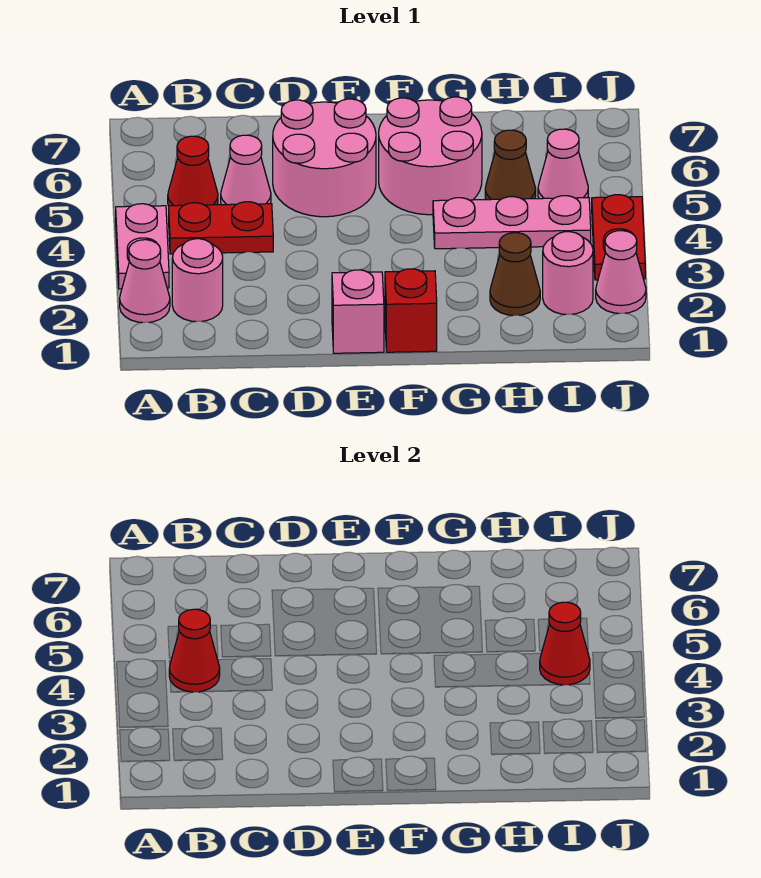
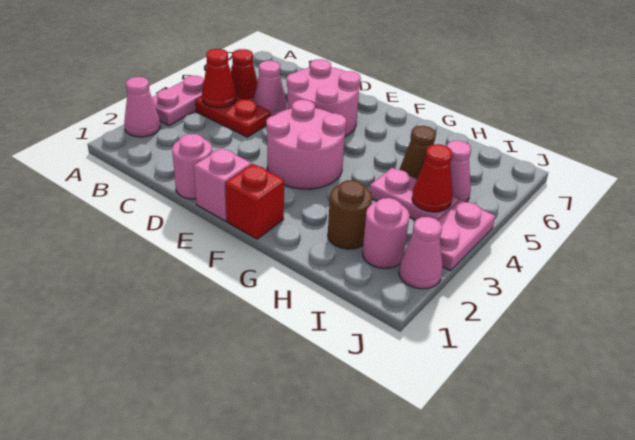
pink 1x1 round brick [172,239,223,322] -> pink 1x1 round brick moved to [172,134,212,199]
pink 2x2 round brick [379,97,482,215] -> pink 2x2 round brick moved to [266,100,346,189]
pink 1x3 plate [433,196,591,249] -> pink 1x2 plate [370,168,459,220]
brown 1x1 cone [490,233,540,315] -> brown 1x1 round brick [328,180,372,249]
red 1x2 plate [592,195,645,280] -> pink 1x2 plate [438,200,495,271]

